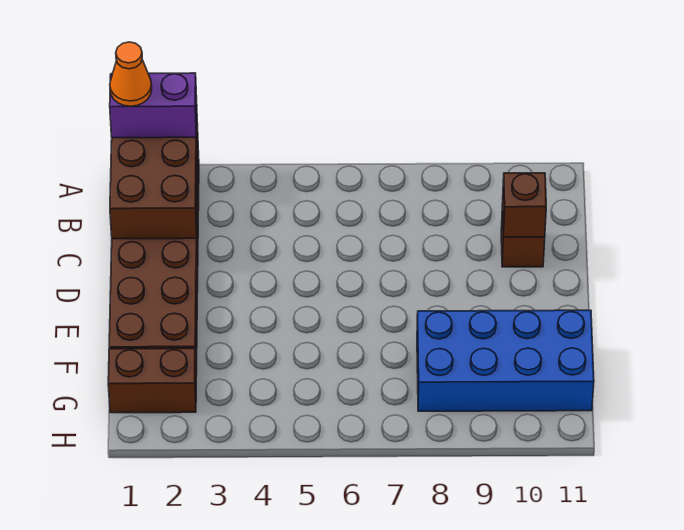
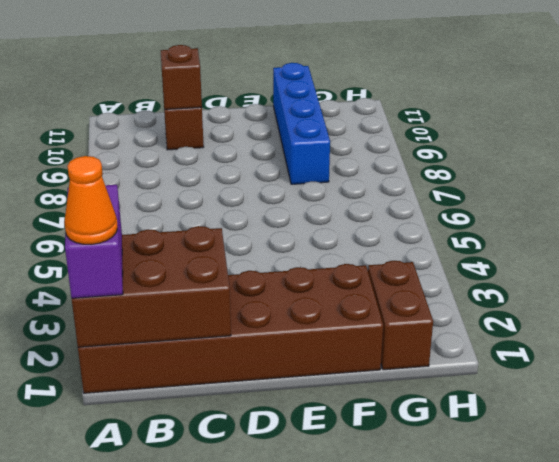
blue 2x4 brick [417,310,594,411] -> blue 1x4 brick [273,63,330,184]

